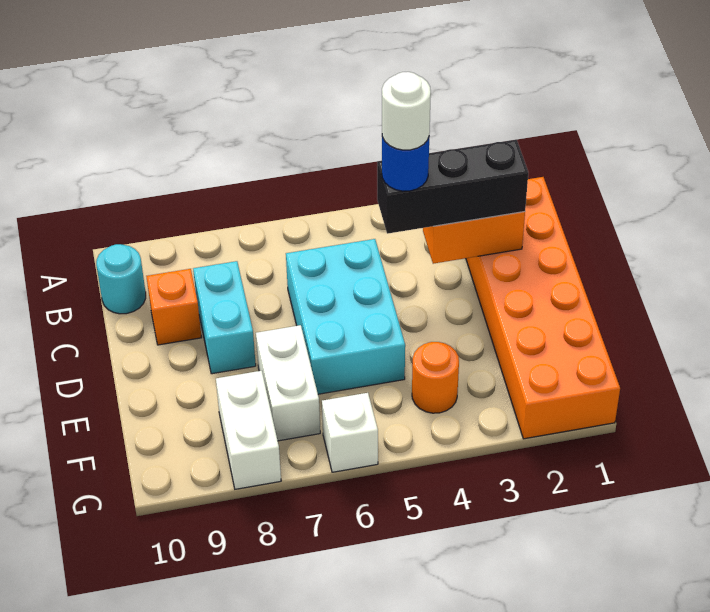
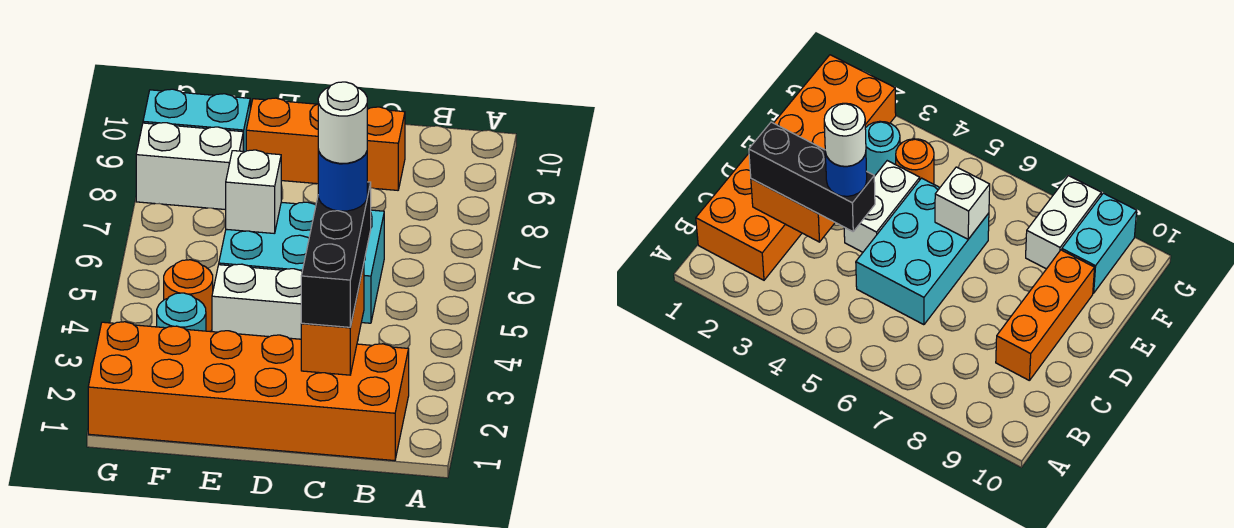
cyan 1x1 round brick [96,244,146,314] -> cyan 1x1 round brick moved to [157,293,206,331]
cyan 1x2 brick [193,261,256,374] -> cyan 1x2 brick moved to [143,89,250,152]
orange 1x1 brick [146,269,202,345] -> orange 1x3 brick [246,98,405,190]
white 1x2 brick [256,325,320,441] -> white 1x2 brick moved to [212,264,302,339]
white 1x1 brick [322,393,378,472] -> white 1x1 brick moved to [226,150,281,234]

